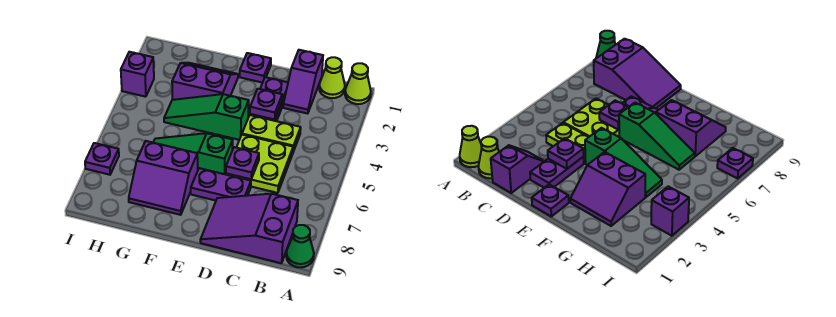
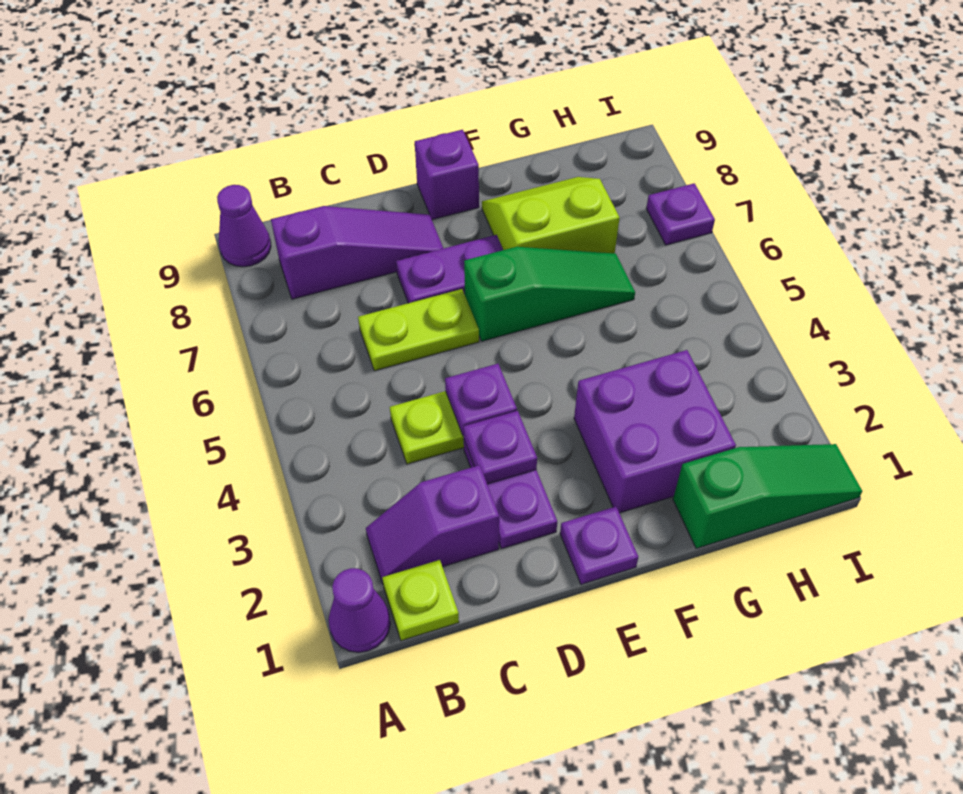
lime 1x1 cone [345,63,371,104] -> purple 1x1 cone [329,568,390,652]
green 1x1 cone [286,225,314,267] -> purple 1x1 cone [217,185,271,267]
lime 1x1 cone [319,57,345,98] -> lime 1x1 plate [382,560,459,641]
purple 2x3 slope [200,194,298,263] -> purple 1x3 slope [271,206,443,299]
purple 1x2 slope [283,50,323,114] -> purple 1x2 slope turned to [366,465,499,583]
lime 2x2 plate [226,135,293,193] -> lime 1x2 plate [358,289,479,371]
purple 1x1 plate [226,147,259,179] -> purple 1x1 plate moved to [445,364,517,436]
green 1x3 slope [164,94,249,140] -> green 1x3 slope moved to [673,444,862,548]
purple 2x2 slope [172,63,238,100] -> purple 2x2 brick [574,350,736,513]
purple 2x2 slope [129,141,198,215] -> lime 2x2 slope [482,177,619,253]
purple 1x1 brick [121,52,154,97] -> purple 1x1 brick moved to [415,130,479,220]

